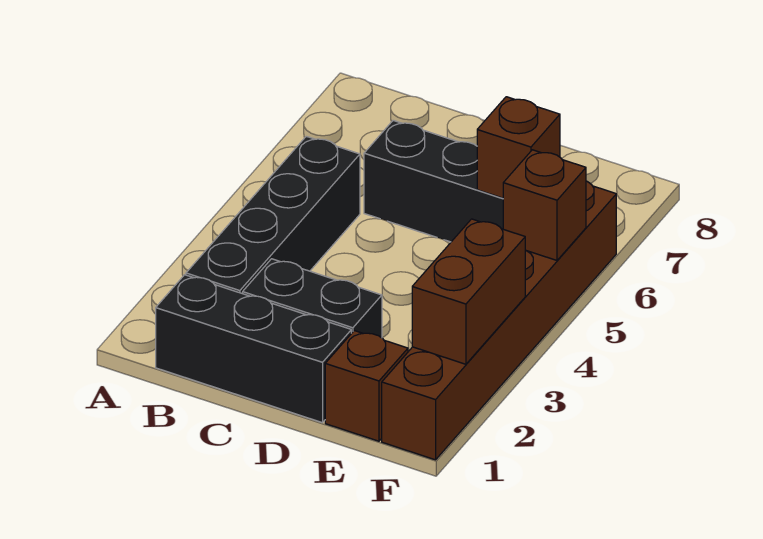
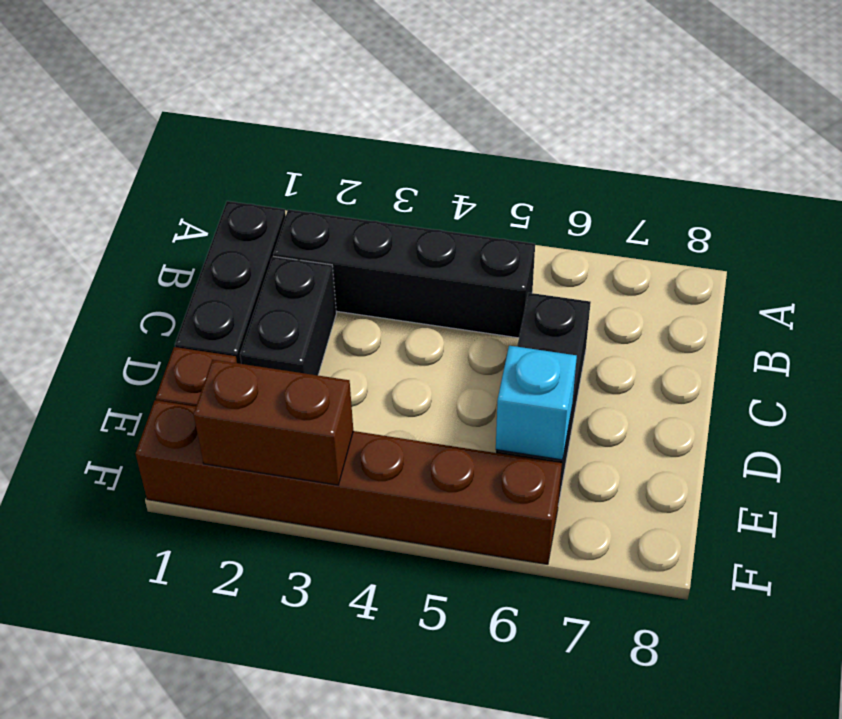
brown 1x1 brick [477,97,560,198] -> cyan 1x1 brick [496,346,577,460]
brown 1x1 brick [503,150,586,260] -> none

